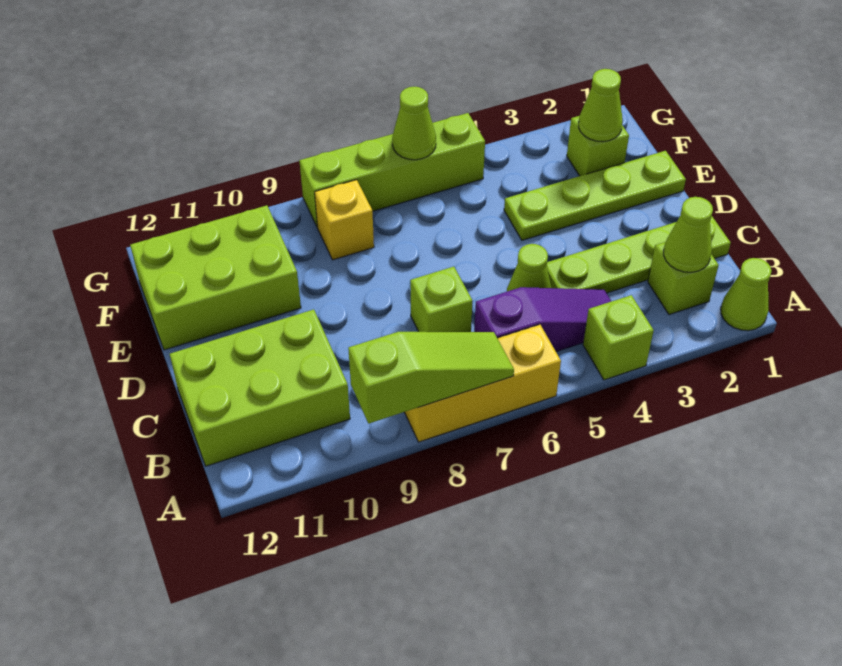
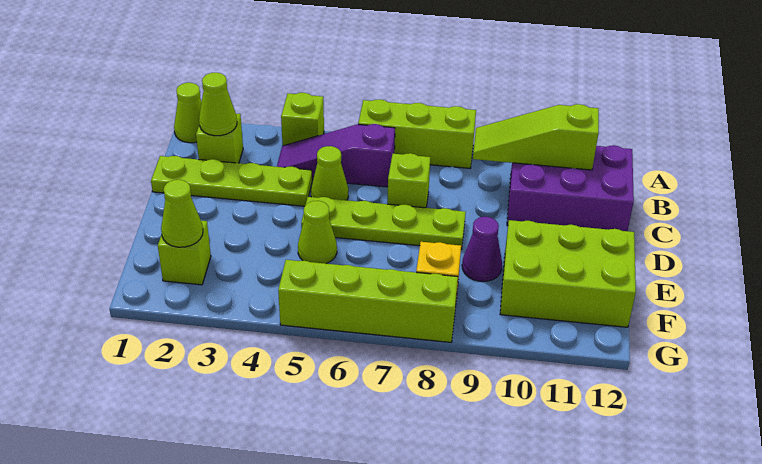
yellow 1x3 brick [404,325,561,442] -> lime 1x3 brick [358,99,476,168]
lime 1x3 slope [348,332,514,424] -> lime 1x3 slope moved to [473,104,599,170]
lime 2x3 brick [170,309,350,466] -> purple 2x3 brick [507,145,634,231]
lime 1x4 plate [504,151,686,240] -> lime 1x4 plate moved to [301,197,466,250]
none -> purple 1x1 cone [462,217,502,281]
lime 1x1 cone [392,87,436,160] -> lime 1x1 cone moved to [298,201,337,264]

